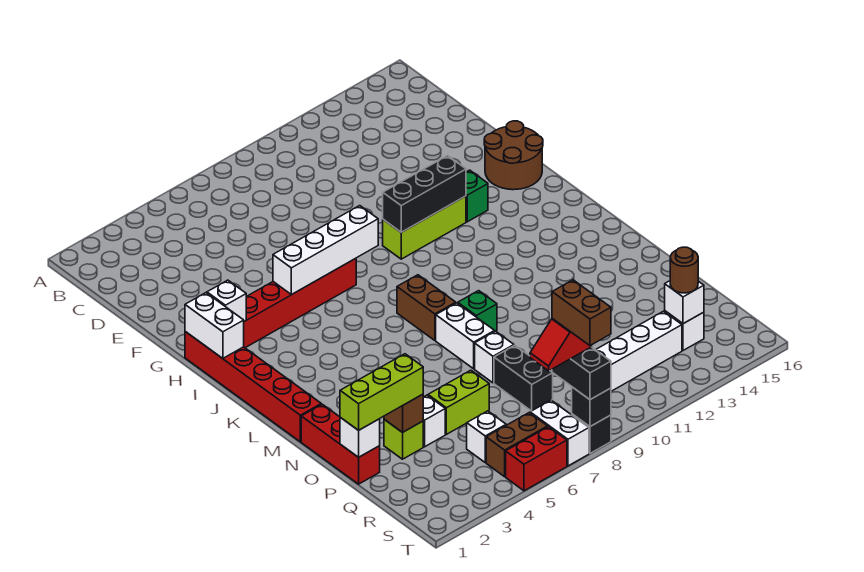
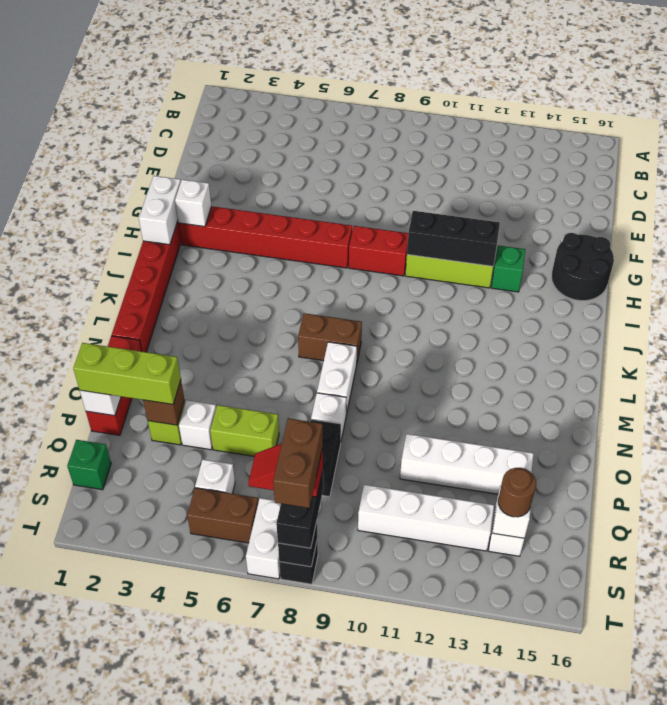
brown 2x2 round brick [484,121,543,190] -> black 2x2 round brick [552,233,614,301]
white 1x4 brick [273,206,378,295] -> white 1x4 brick moved to [400,434,534,494]
brown 1x2 brick [397,275,456,340] -> brown 1x2 brick turned to [298,313,362,365]
green 1x1 brick [458,291,497,331] -> green 1x1 brick moved to [67,440,111,490]
red 1x2 brick [506,427,567,491] -> red 1x2 brick moved to [349,226,408,276]

